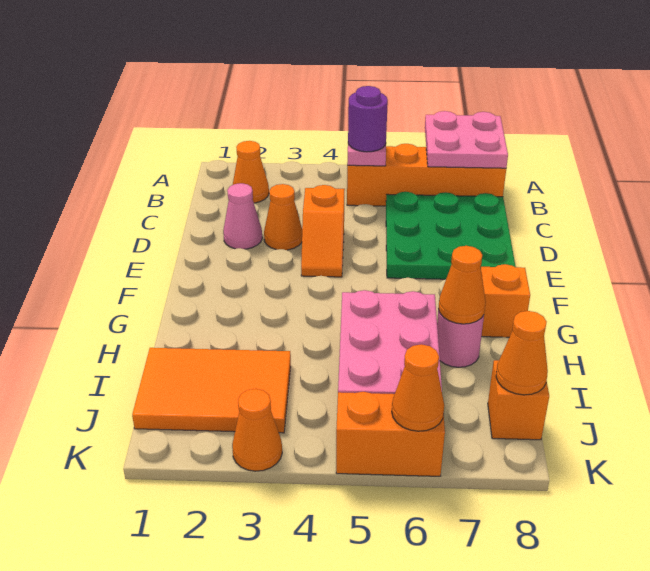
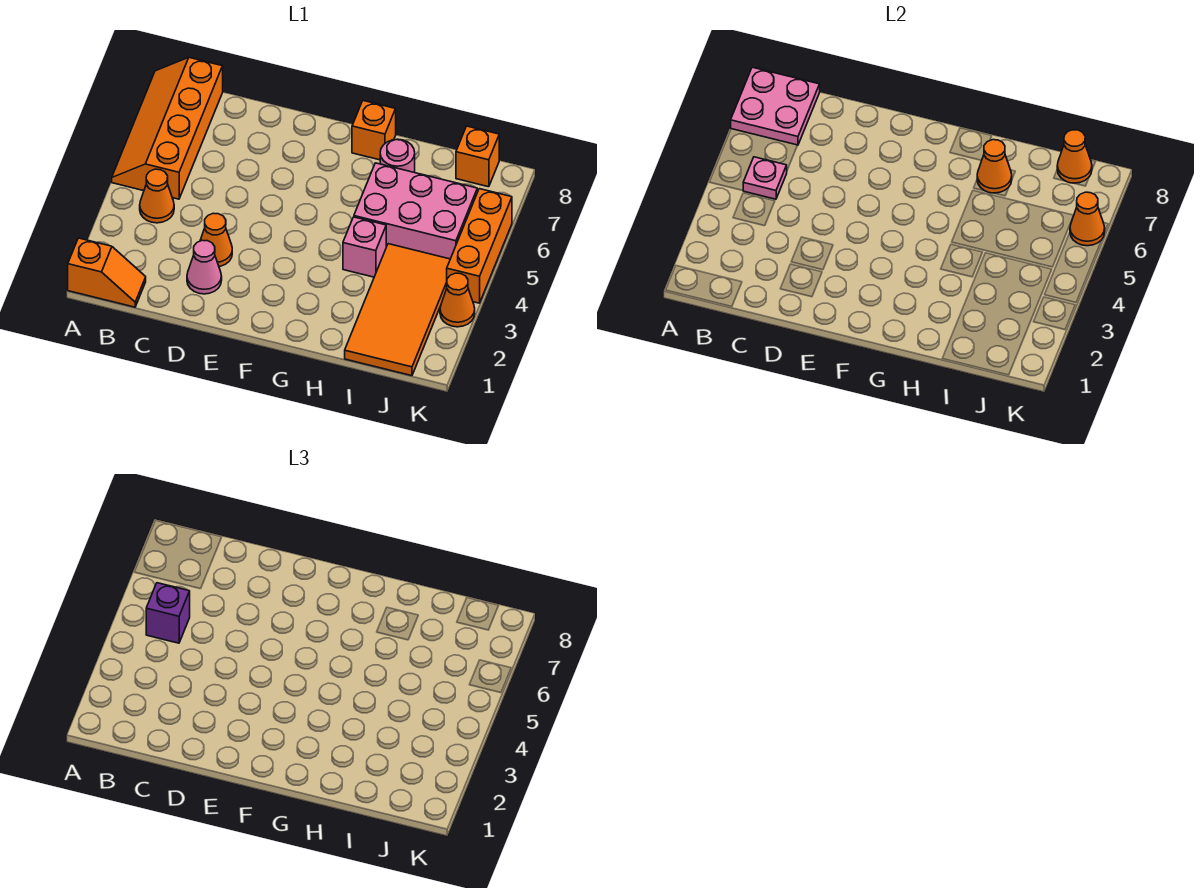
orange 1x1 cone [233,141,269,203] -> orange 1x1 cone moved to [140,169,174,223]
purple 1x1 round brick [348,86,388,152] -> purple 1x1 brick [146,583,190,643]
green 3x3 plate [386,192,516,279] -> none
orange 1x2 slope [301,185,345,277] -> orange 1x2 slope moved to [68,238,146,307]
none -> pink 1x1 brick [343,217,386,277]
orange 2x3 tile [132,348,291,433] -> orange 2x4 tile [345,244,450,376]
orange 1x2 brick [336,392,445,476] -> orange 1x3 brick [447,189,512,303]

